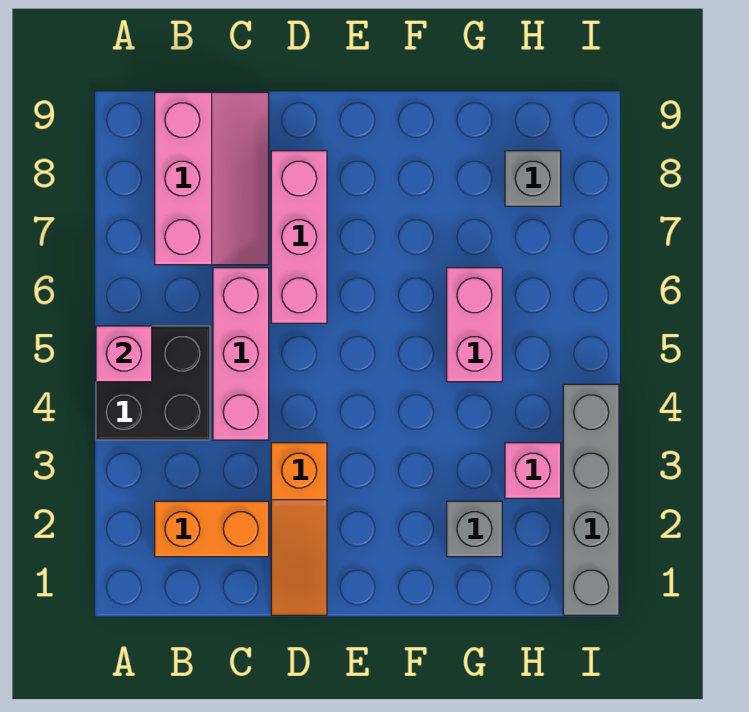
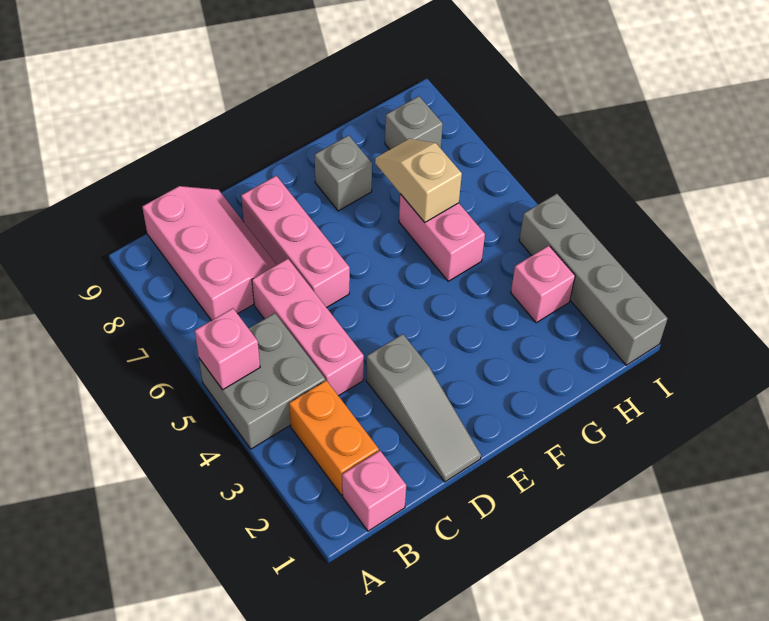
black 2x2 brick [96,326,210,440] -> grey 2x2 brick [199,313,325,449]
none -> pink 1x1 brick [342,451,406,531]
orange 1x2 brick [155,501,269,557] -> orange 1x2 brick turned to [289,380,379,495]
orange 1x3 slope [271,443,327,615] -> grey 1x3 slope [366,334,481,482]
grey 1x1 brick [447,501,502,557] -> grey 1x1 brick moved to [315,135,372,211]
none -> tan 1x2 slope [375,139,462,222]

